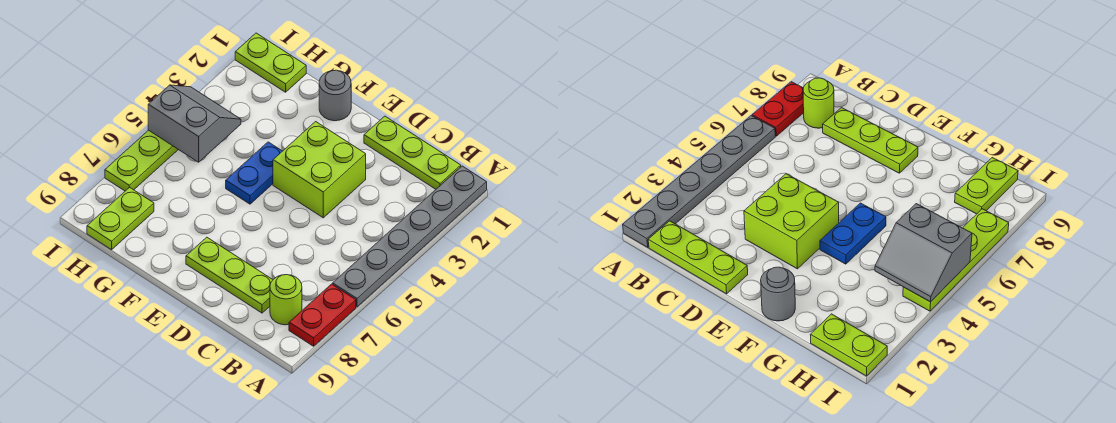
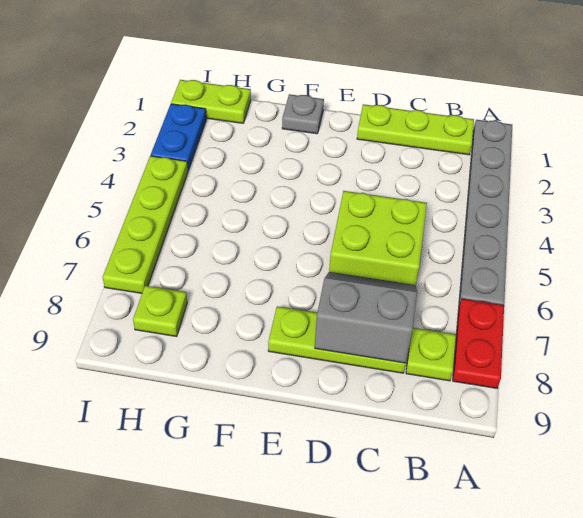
lime 1x1 round brick [270,275,302,325] -> lime 1x1 plate [406,328,456,381]
lime 2x2 brick [273,122,366,218] -> lime 2x2 brick moved to [329,191,427,285]
grey 1x1 round brick [319,70,351,121] -> grey 1x1 plate [282,94,324,134]
blue 1x2 plate [226,142,282,204] -> blue 1x2 plate moved to [151,104,206,170]
grey 2x2 slope [148,85,241,162] -> grey 2x2 slope moved to [315,272,417,363]
lime 1x2 plate [87,187,154,250] -> lime 1x1 plate [133,286,187,337]

